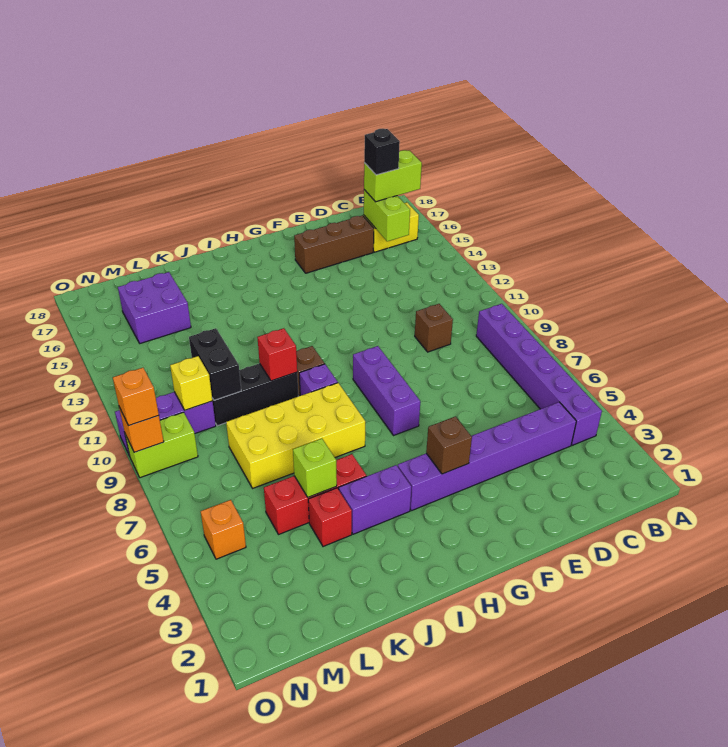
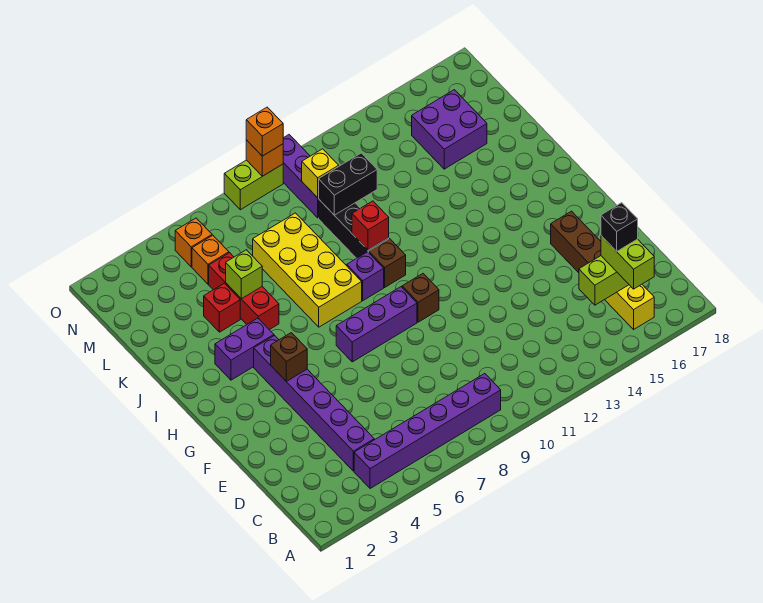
brown 1x1 brick [415,304,453,352] -> brown 1x1 brick moved to [402,274,439,322]
purple 1x2 brick [339,465,411,534] -> purple 1x2 brick turned to [215,318,274,380]
none -> orange 1x1 brick [192,235,229,284]
lime 1x2 brick [125,412,198,478] -> lime 1x2 brick turned to [224,160,283,210]

